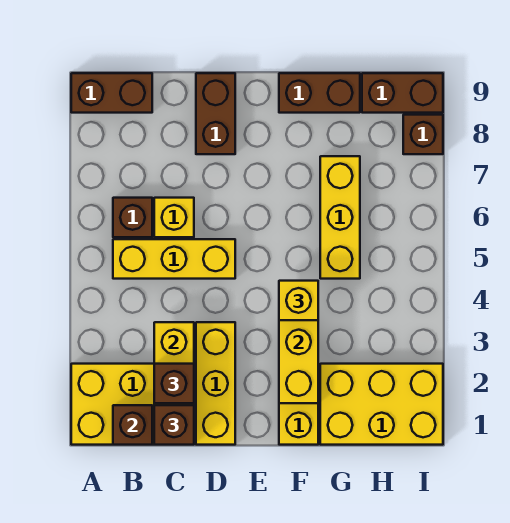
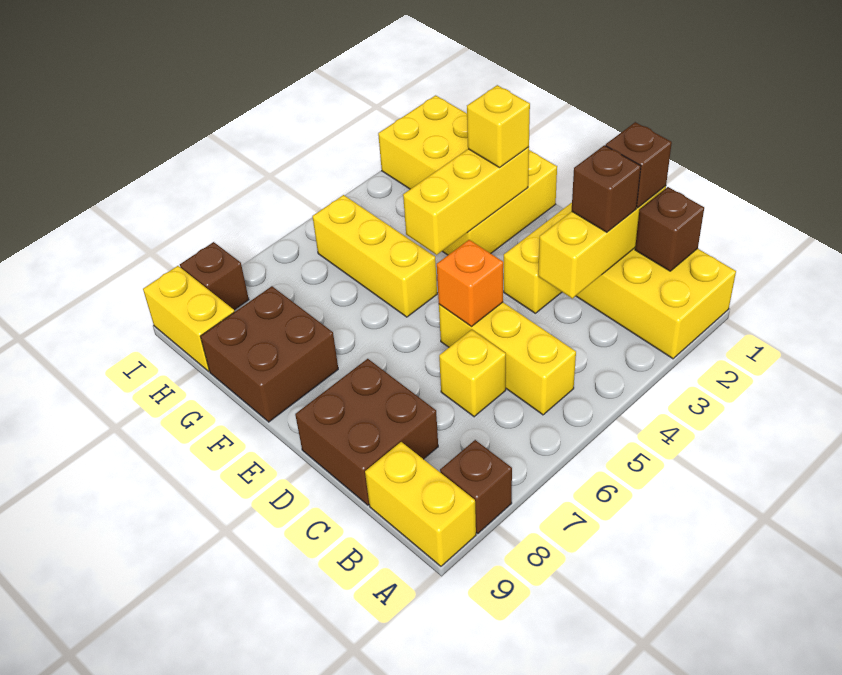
brown 1x2 brick [71,73,152,113] -> yellow 1x2 brick [365,442,476,566]
brown 1x1 brick [113,198,152,237] -> brown 1x1 brick moved to [440,440,512,533]
none -> orange 1x1 brick [437,240,503,327]
brown 1x2 brick [196,73,235,154] -> brown 2x2 brick [295,359,438,505]
yellow 1x1 brick [279,281,318,320] -> yellow 1x1 brick moved to [467,85,530,168]
brown 1x2 brick [279,73,360,113] -> brown 2x2 brick [200,286,338,422]
yellow 1x3 brick [320,156,360,279] -> yellow 1x3 brick turned to [312,195,437,317]
brown 1x2 brick [362,73,443,113] -> yellow 1x2 brick [143,266,235,371]

